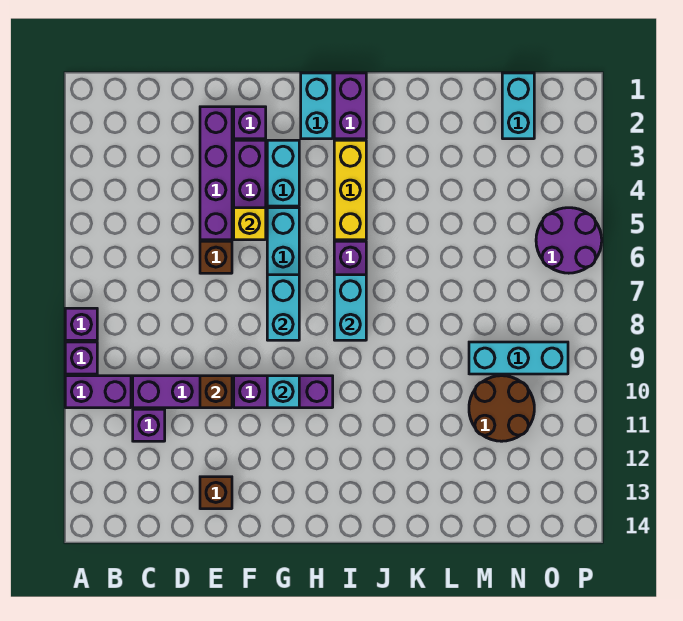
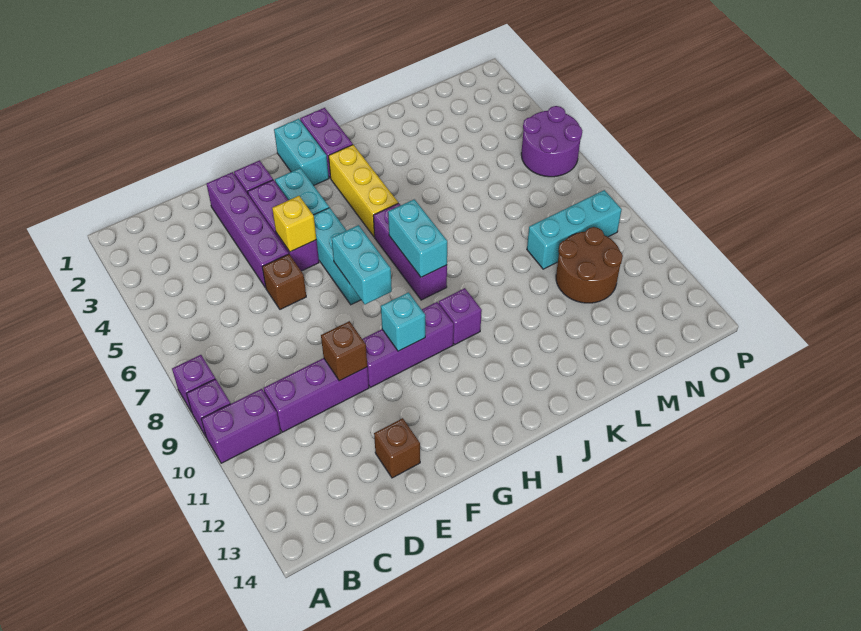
purple 1x1 brick [133,409,165,441] -> purple 1x1 brick moved to [439,288,482,345]
cyan 1x2 brick [502,73,534,139] -> none

